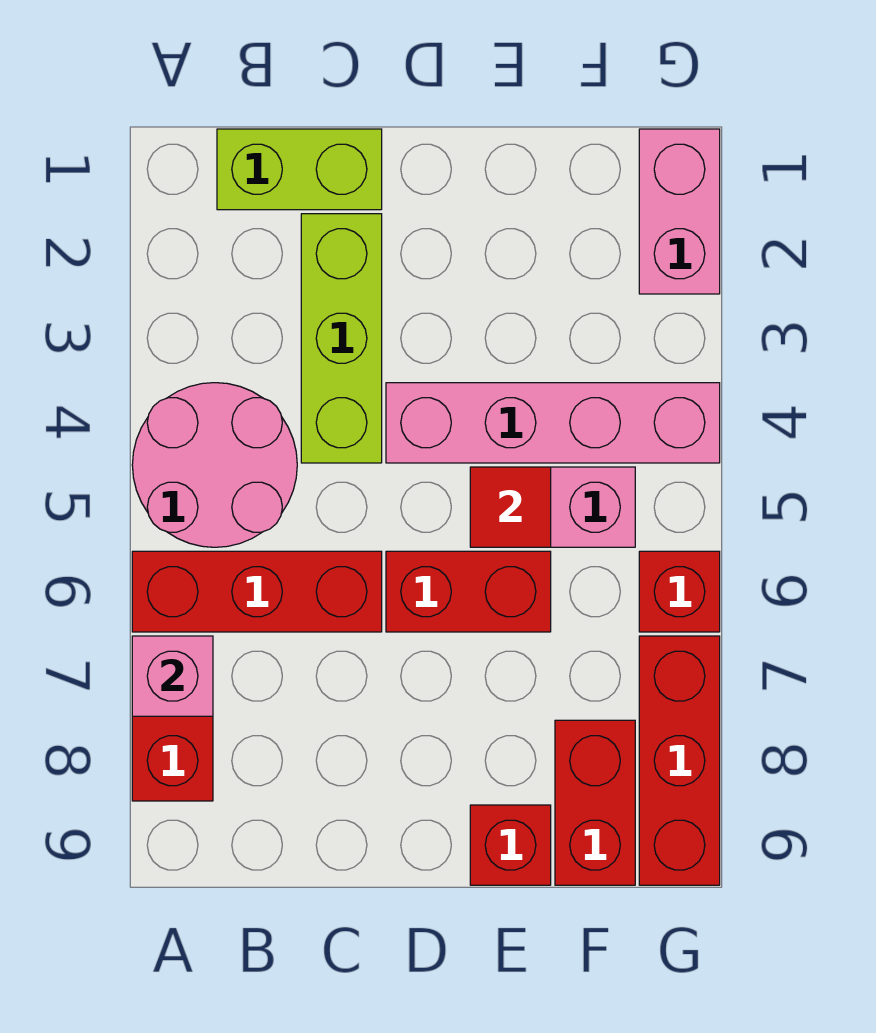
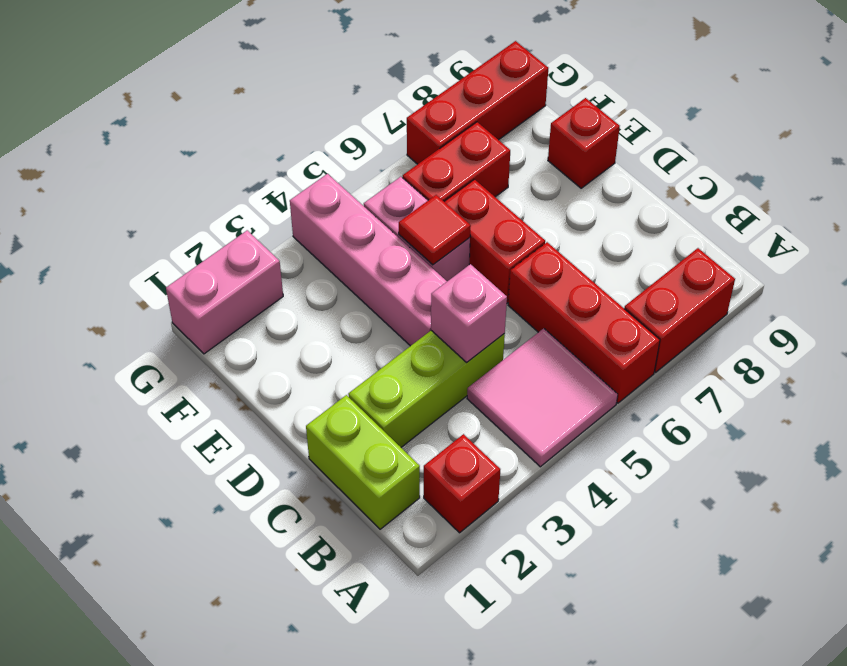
pink 2x2 round brick [132,383,297,547] -> pink 2x2 tile [467,328,618,467]
pink 1x1 brick [132,636,213,716] -> pink 1x1 brick moved to [431,264,507,362]
red 1x2 brick [555,720,635,885] -> red 1x2 brick moved to [403,122,510,201]
red 1x1 brick [639,551,720,632] -> red 1x1 brick moved to [424,434,500,533]

